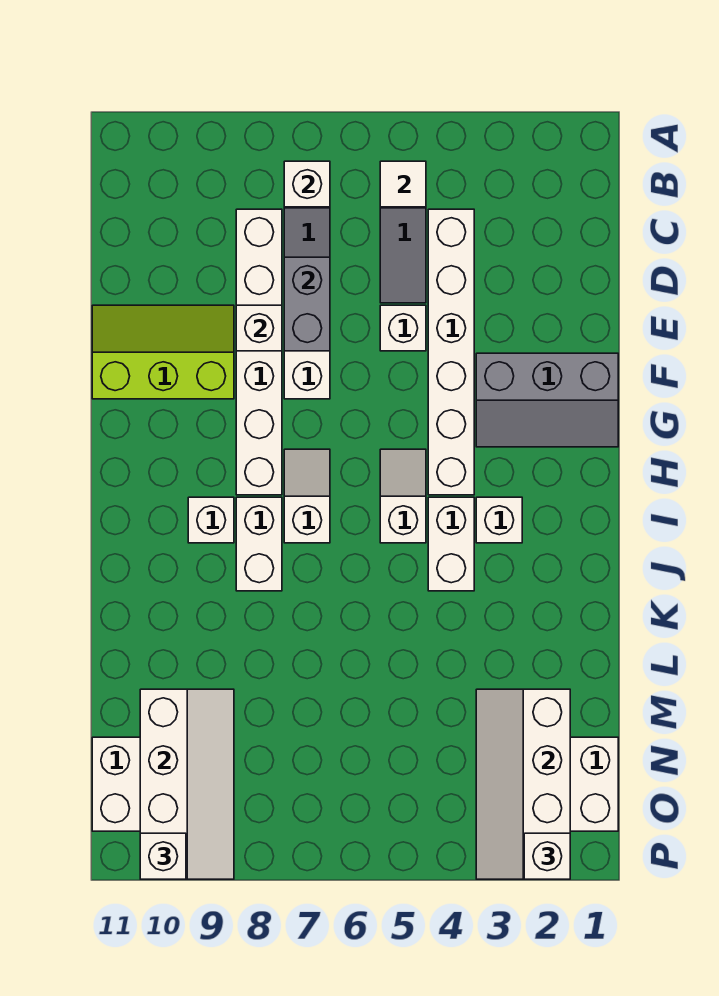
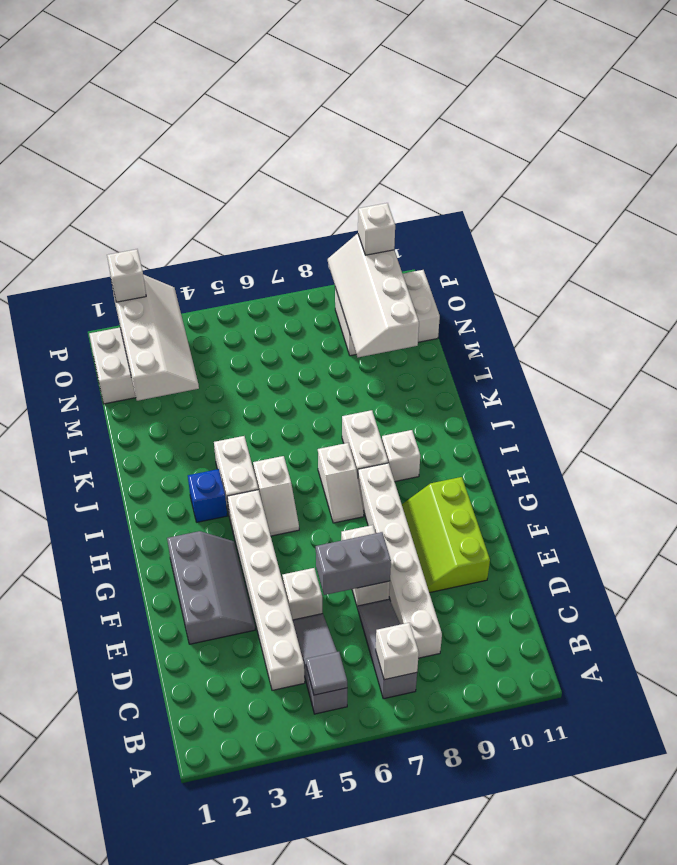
white 1x1 tile [380,161,426,207] -> grey 1x1 tile [306,652,347,695]
grey 1x2 brick [284,257,330,351] -> grey 1x2 brick turned to [316,532,391,595]
white 1x1 brick [236,305,282,351] -> none
lime 2x3 slope [92,305,234,399] -> lime 2x3 slope turned to [402,477,490,593]
grey 2x3 slope [476,353,618,447] -> grey 2x3 slope turned to [167,531,255,644]
white 1x1 brick [476,497,522,543] -> blue 1x1 brick [188,469,227,522]

